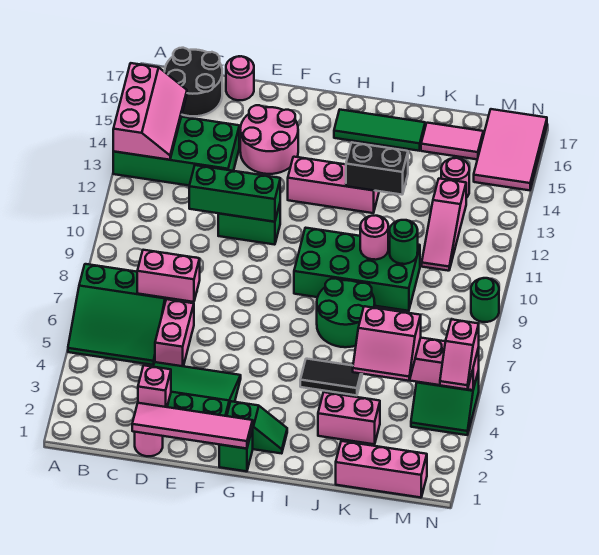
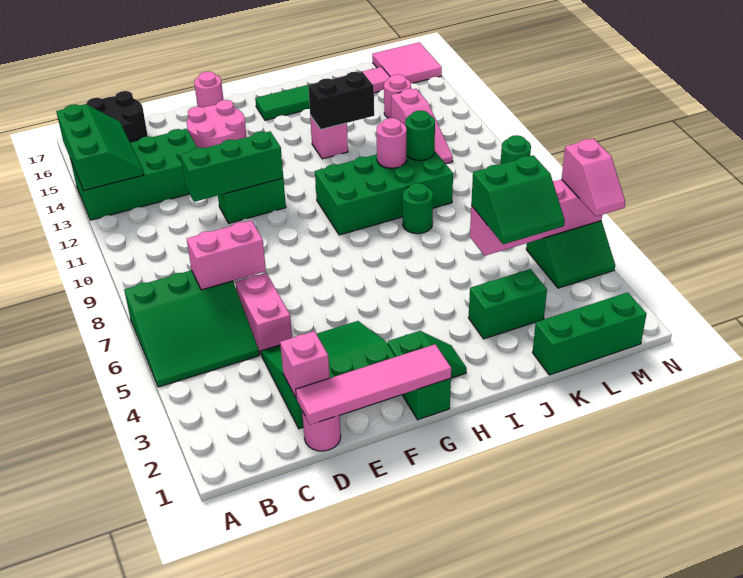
pink 2x3 slope [113,63,187,160] -> green 2x3 slope [56,104,144,191]
pink 1x1 round brick [226,56,254,100] -> pink 1x1 round brick moved to [194,71,224,108]
pink 1x3 brick [288,157,379,213] -> pink 1x1 brick [310,116,348,159]
black 1x2 tile [300,359,362,395] -> none
green 2x2 round brick [317,278,375,347] -> green 1x1 round brick [403,183,433,234]
pink 1x2 brick [318,392,380,444] -> green 1x2 brick [468,269,547,339]
pink 1x3 brick [336,441,427,498] -> green 1x3 brick [532,292,646,375]
pink 2x2 slope [353,306,421,381] -> green 2x2 slope [471,155,565,244]
pink 2x3 tile [474,109,547,190] -> pink 2x2 tile [372,42,442,83]

